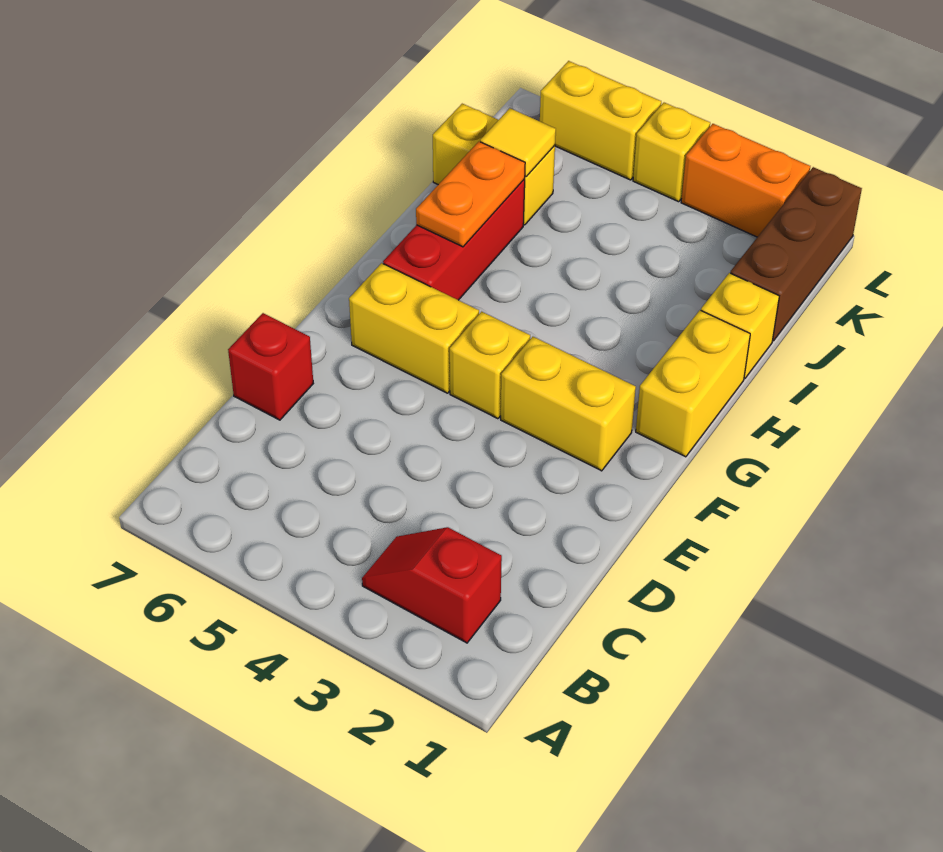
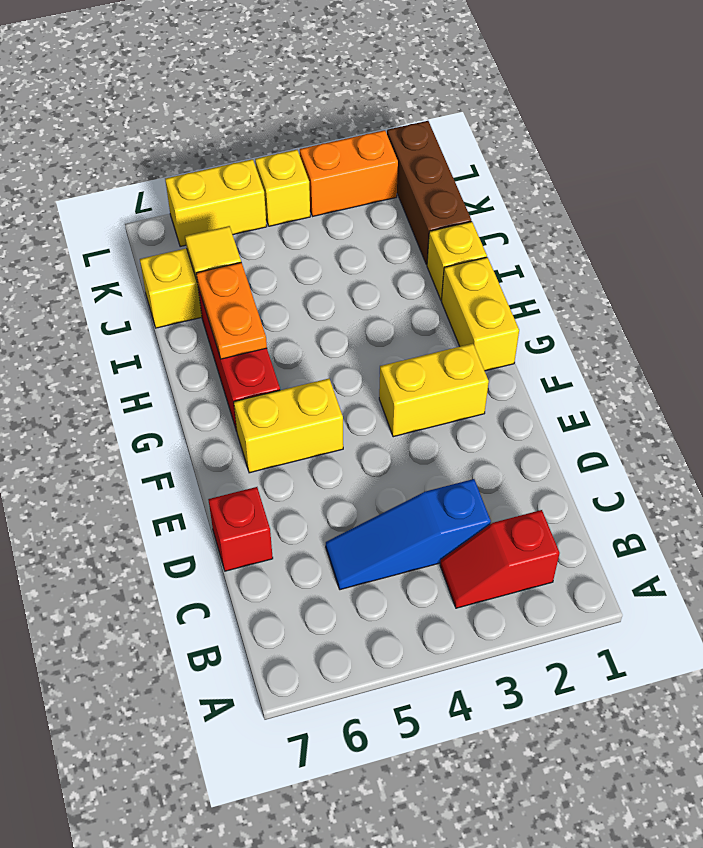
none -> blue 1x3 slope [326,479,491,590]
yellow 1x1 brick [450,312,530,419] -> none

